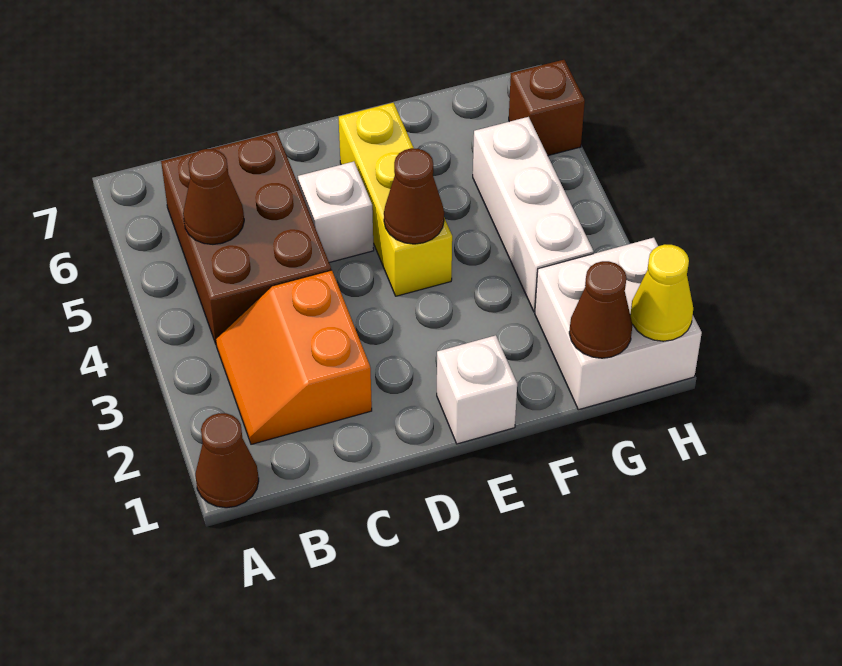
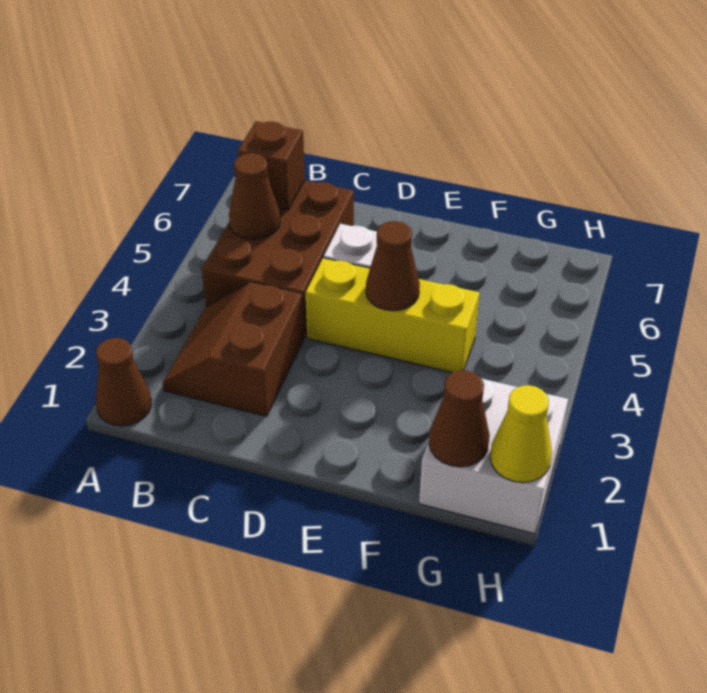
orange 2x2 slope [216,270,372,444] -> brown 2x2 slope [163,282,304,416]
white 1x1 brick [437,335,517,444] -> none
yellow 1x3 brick [339,103,452,296] -> yellow 1x3 brick turned to [306,258,479,373]
white 1x3 brick [473,117,594,312] -> none
brown 1x1 brick [509,60,585,156] -> brown 1x1 brick moved to [237,121,305,210]

